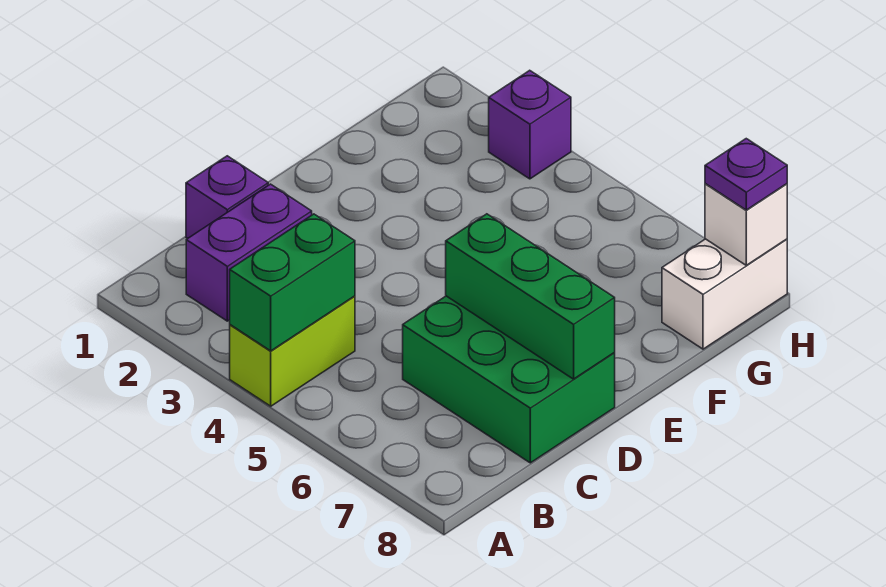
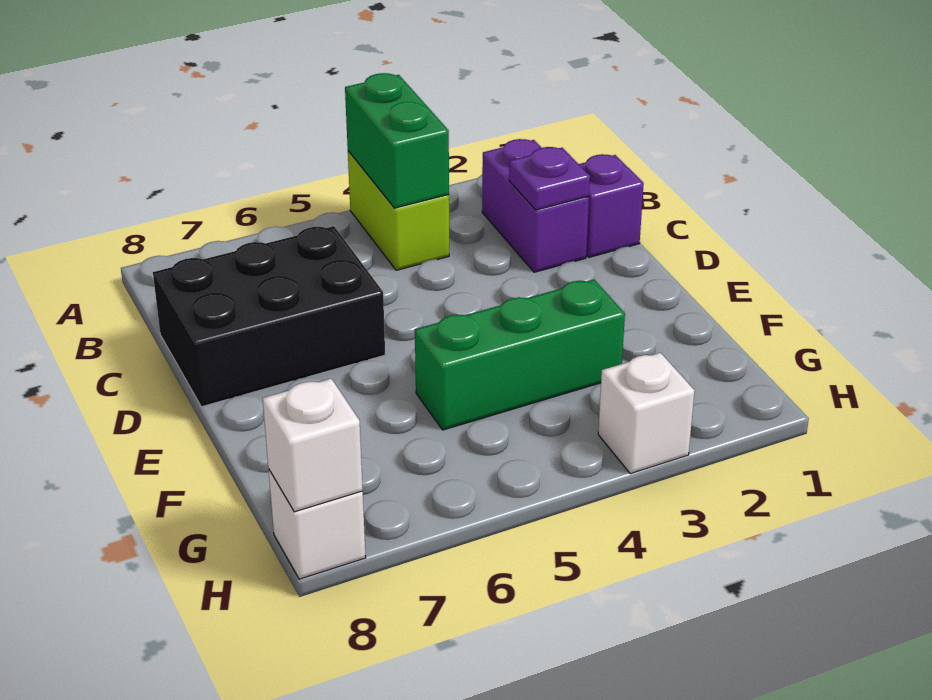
green 2x3 brick [403,296,615,463] -> black 2x3 brick [153,226,385,407]
green 1x3 brick [446,214,615,379] -> green 1x3 brick moved to [415,280,625,430]
white 1x2 brick [662,239,787,349] -> white 1x1 brick [268,469,366,579]
purple 1x1 brick [489,70,571,179] -> white 1x1 brick [598,353,695,474]
purple 1x1 plate [705,139,787,210] -> purple 1x1 plate moved to [509,147,590,210]

